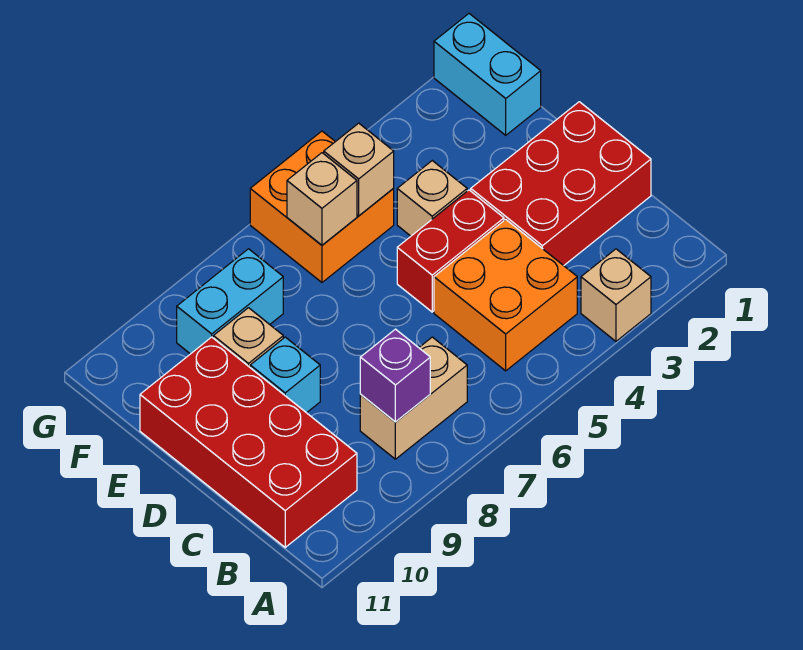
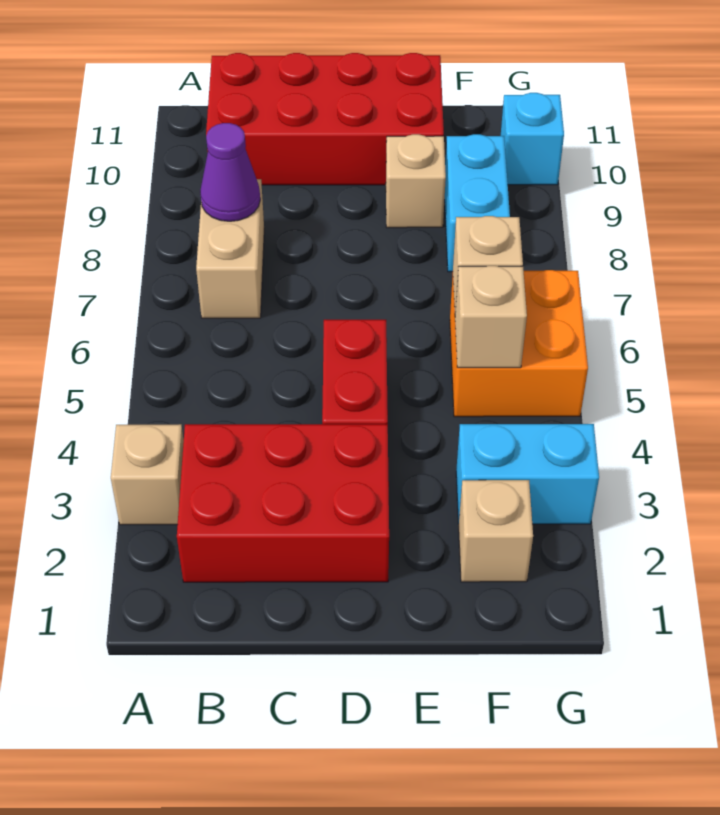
orange 2x2 brick [434,219,577,371] -> none
purple 1x1 brick [360,329,430,422] -> purple 1x1 cone [200,123,260,221]
red 2x3 brick [471,102,651,266] -> red 2x3 brick turned to [177,424,389,582]
cyan 1x1 brick [250,337,320,413] -> cyan 1x1 brick moved to [501,93,564,185]
tan 1x1 brick [397,161,467,236] -> tan 1x1 brick moved to [459,480,533,582]
cyan 1x2 brick [434,14,541,135] -> cyan 1x2 brick moved to [456,424,599,524]

